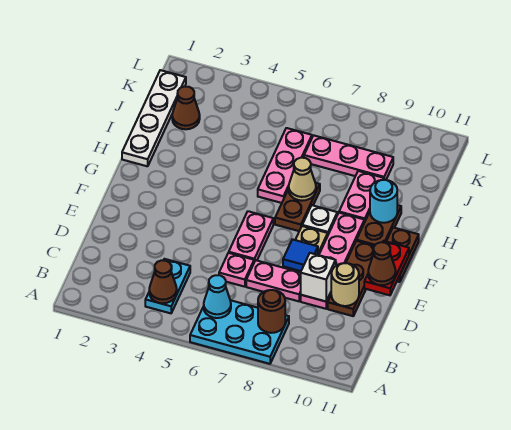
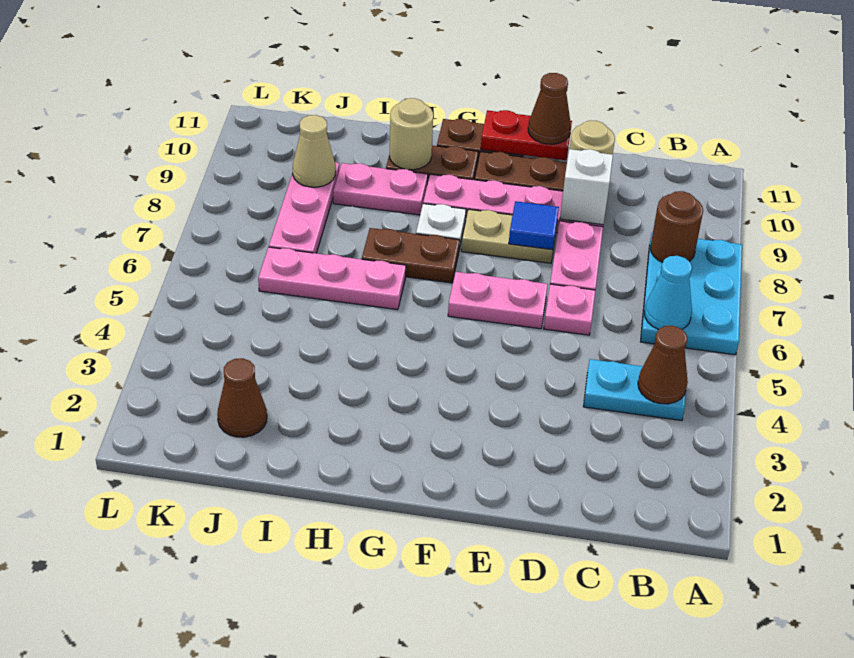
white 1x4 plate [122,70,186,166] -> none
tan 1x1 cone [289,158,316,201] -> tan 1x1 cone moved to [293,115,336,187]
cyan 1x1 round brick [370,180,397,223] -> tan 1x1 round brick [390,98,433,170]

